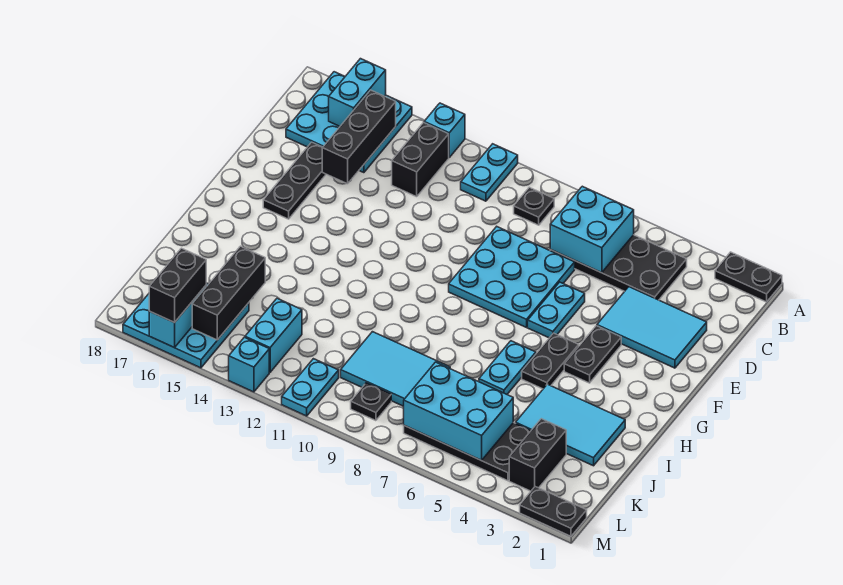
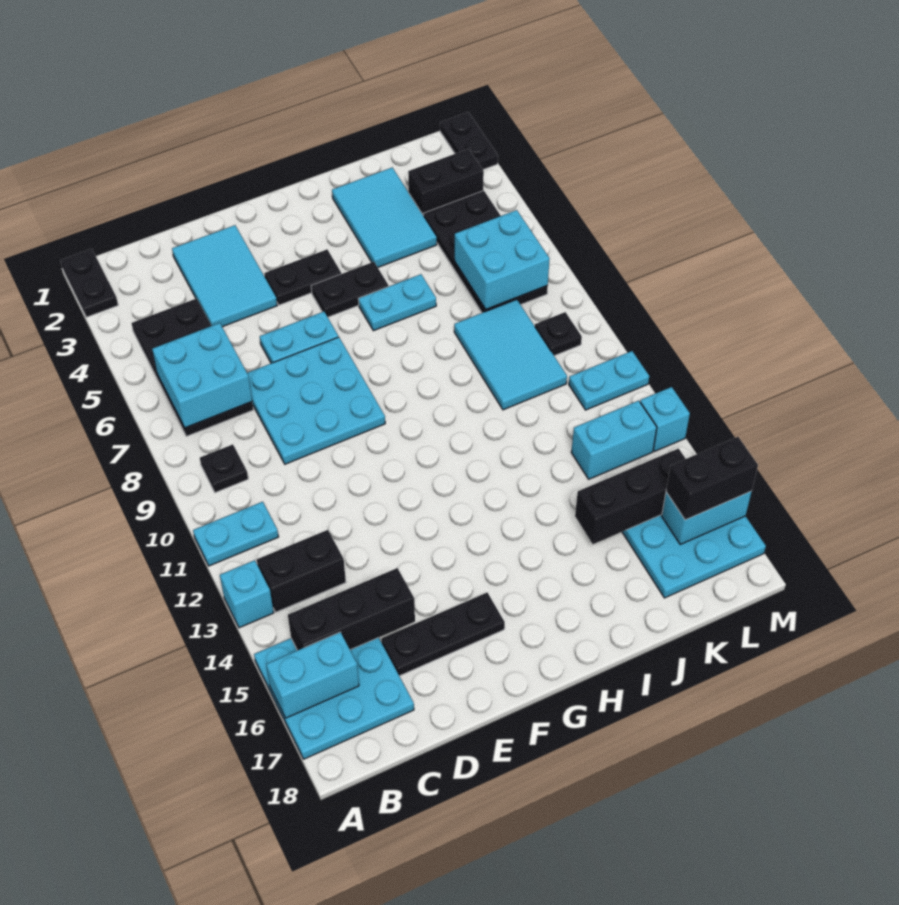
cyan 2x3 brick [404,362,513,460] -> cyan 2x2 brick [455,210,550,309]

